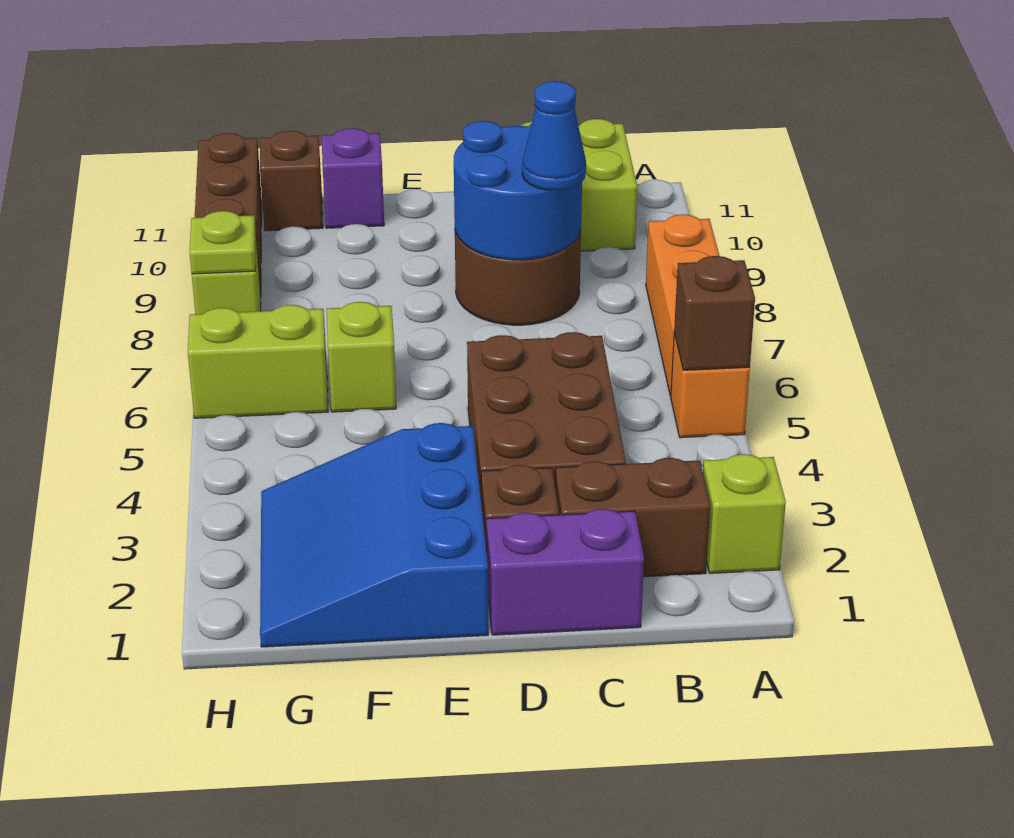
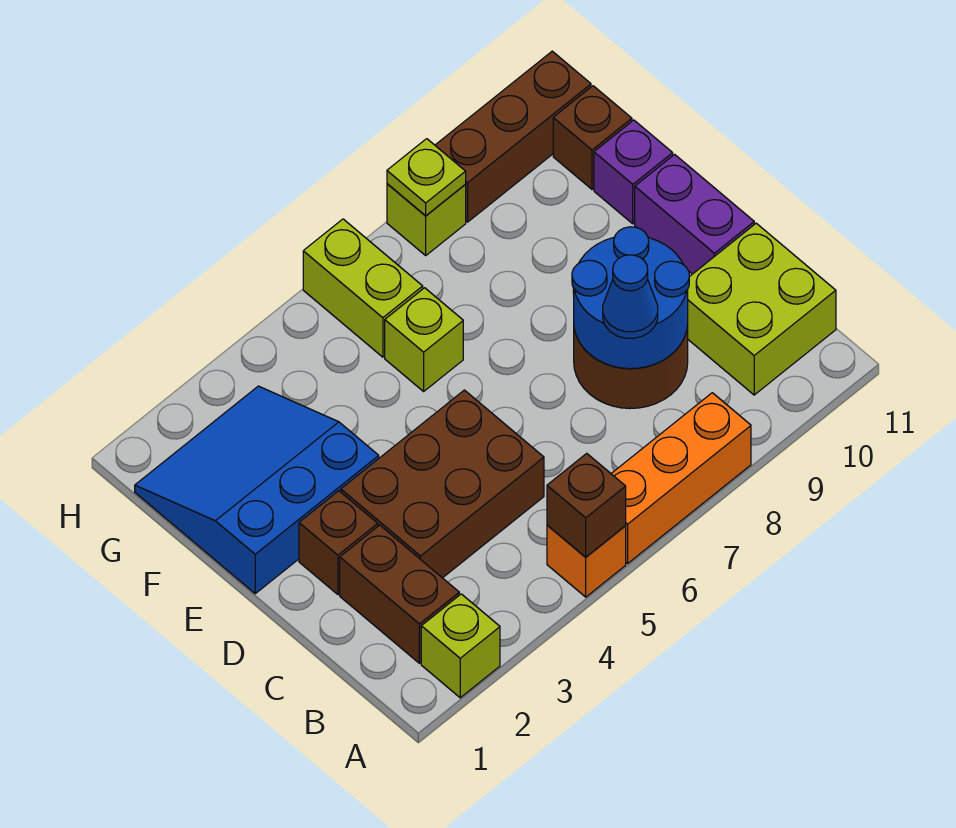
purple 1x2 brick [487,509,644,635] -> purple 1x2 brick moved to [635,154,754,274]

